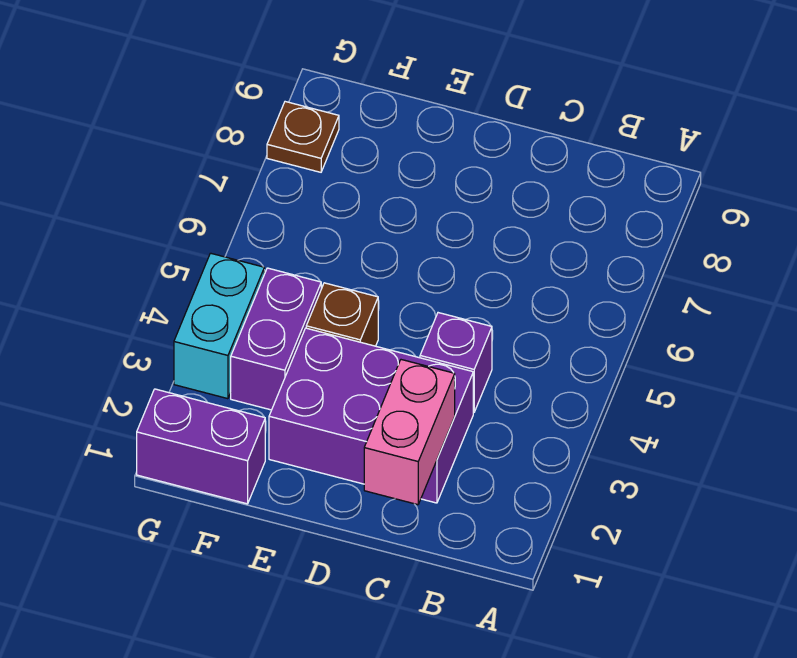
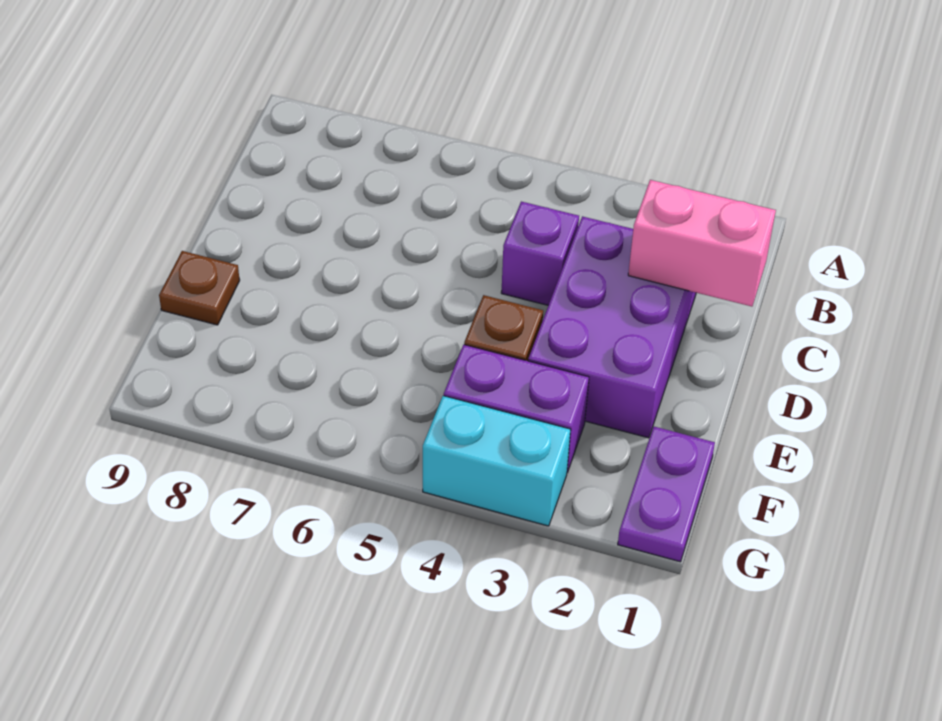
purple 1x2 brick [137,389,265,504] -> purple 1x2 plate [618,427,715,562]
brown 1x1 plate [267,102,339,172] -> brown 1x1 plate moved to [159,251,240,325]

